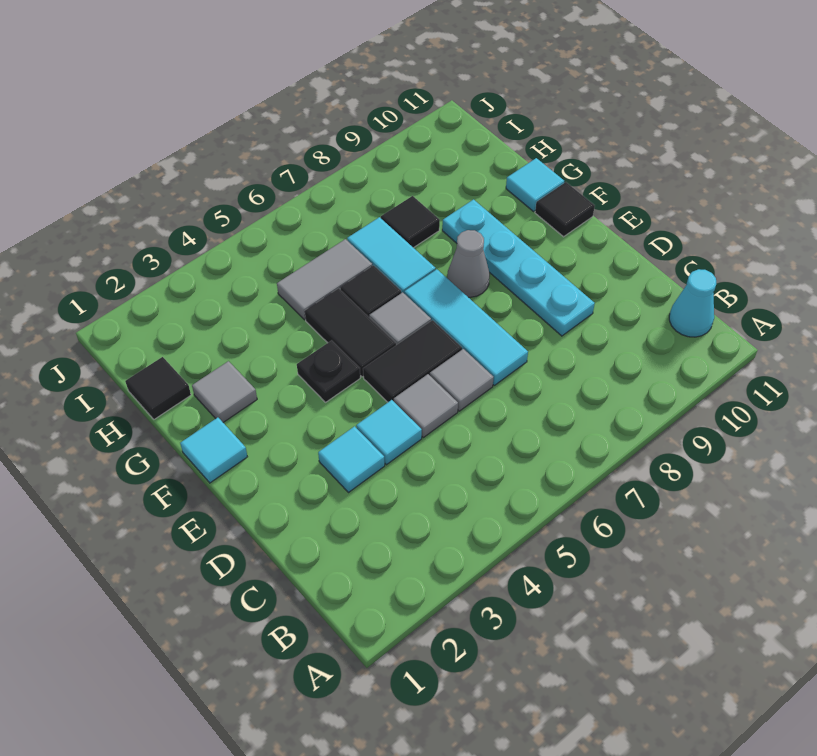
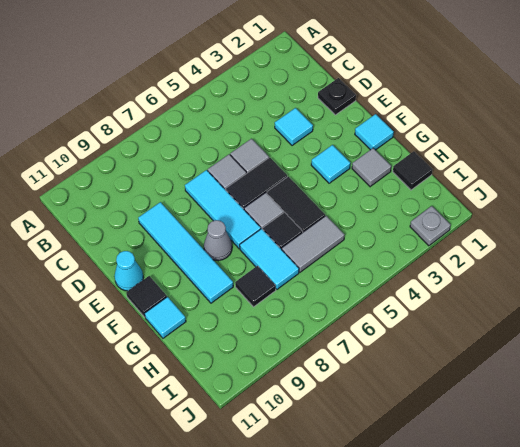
cyan 1x1 cone [669,269,716,337] -> cyan 1x1 cone moved to [114,251,143,291]
cyan 1x1 tile [356,400,422,465] -> cyan 1x1 tile moved to [311,145,350,183]
cyan 1x4 plate [442,200,595,336] -> cyan 1x4 tile [138,202,233,303]
black 1x1 plate [297,340,360,402] -> black 1x1 plate moved to [318,78,356,115]
none -> grey 1x1 plate [410,206,451,246]

